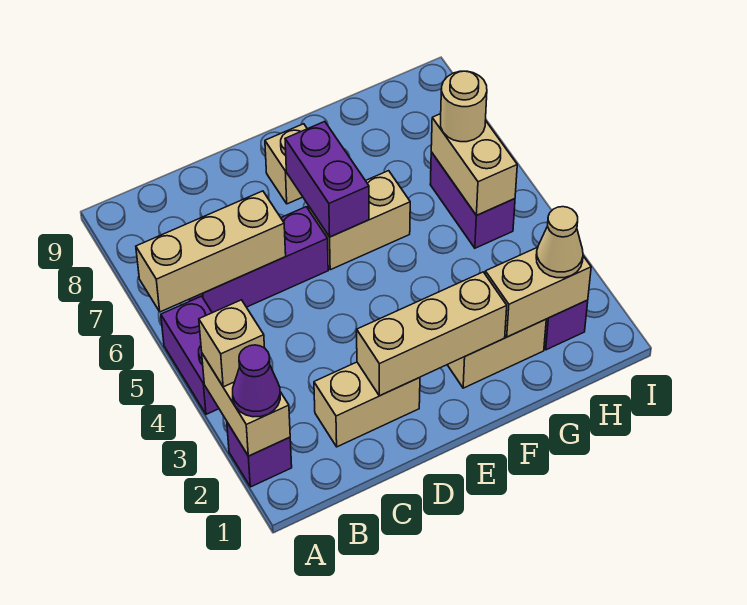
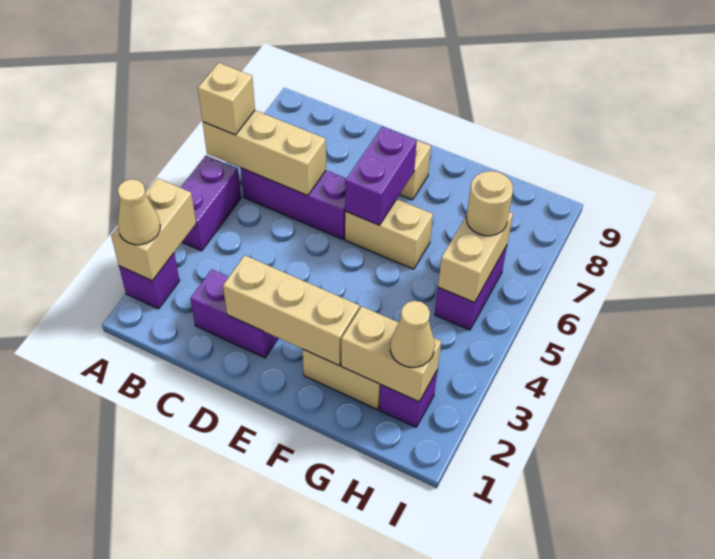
purple 1x1 cone [233,345,280,417] -> tan 1x1 cone [118,179,160,245]
tan 1x1 brick [199,300,265,387] -> tan 1x1 brick moved to [198,63,255,135]
tan 1x2 brick [314,362,420,447] -> purple 1x2 brick [190,269,278,358]

